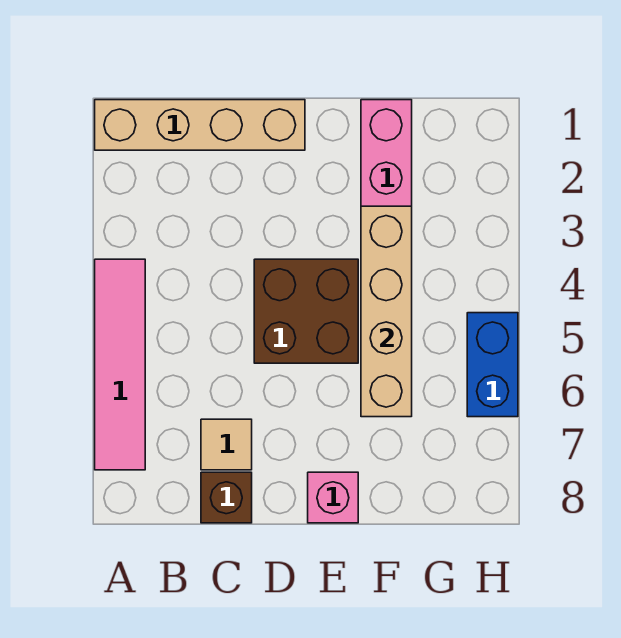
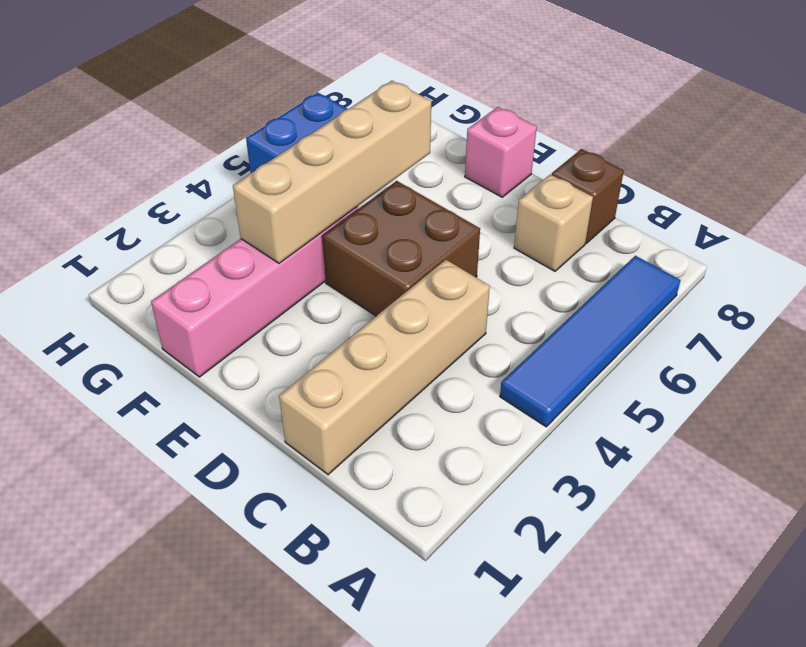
tan 1x4 brick [95,100,305,150] -> tan 1x4 brick turned to [279,260,490,475]
pink 1x4 tile [95,259,145,470] -> blue 1x4 tile [500,256,681,427]
tan 1x1 tile [201,419,252,470] -> tan 1x1 brick [514,175,593,271]

